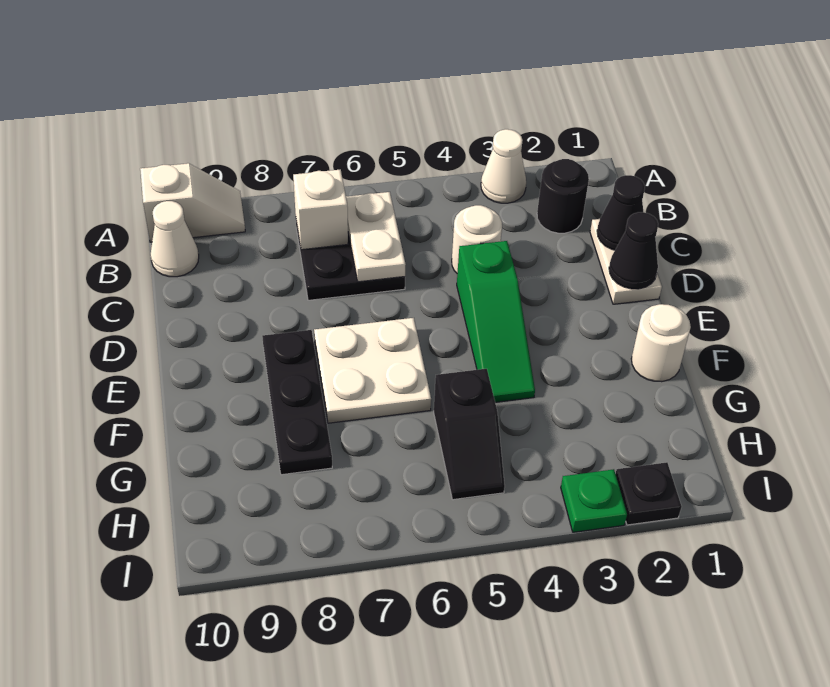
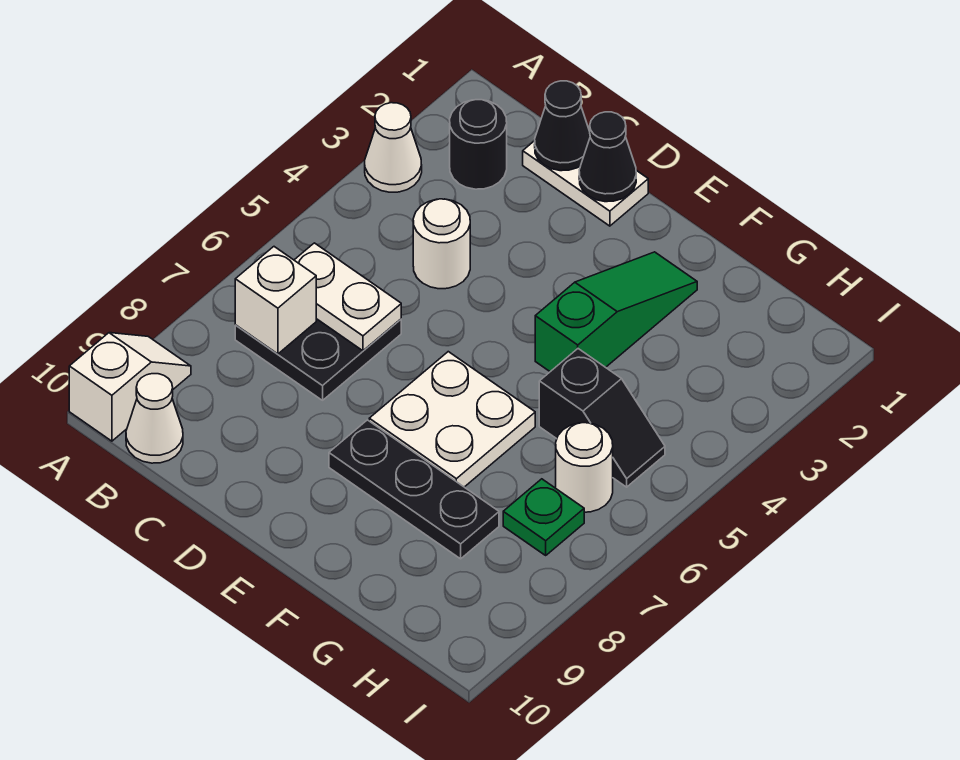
green 1x3 slope [457,241,535,402] -> green 1x3 slope turned to [535,252,697,372]
white 1x1 round brick [631,304,691,382] -> white 1x1 round brick moved to [556,423,613,512]
black 1x1 plate [616,462,682,525] -> none
green 1x1 plate [561,469,627,532] -> green 1x1 plate moved to [503,479,584,555]

